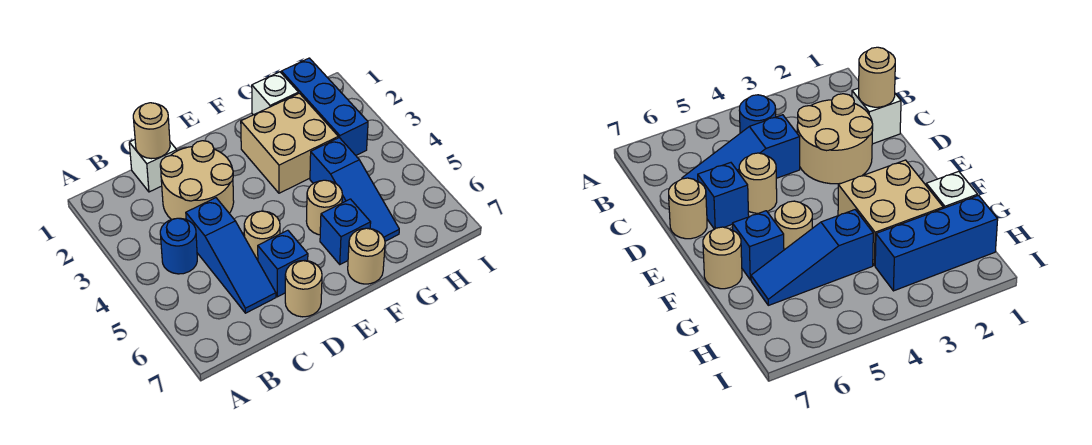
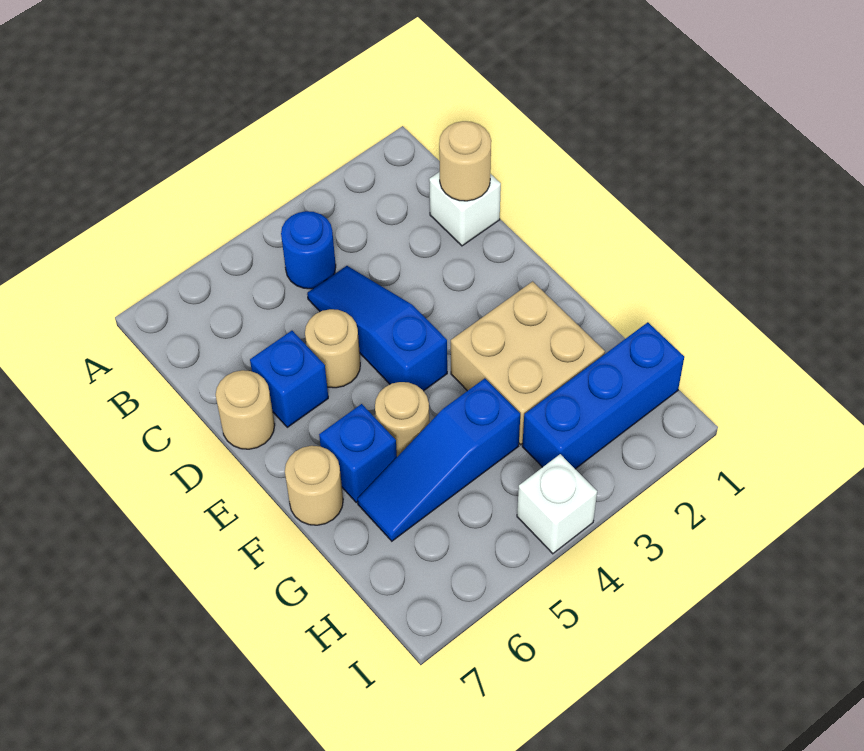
tan 2x2 round brick [160,141,234,220] -> none
blue 1x3 slope [186,198,276,313] -> blue 1x3 slope turned to [307,266,447,391]
white 1x1 brick [252,72,298,115] -> white 1x1 brick moved to [517,454,597,554]

